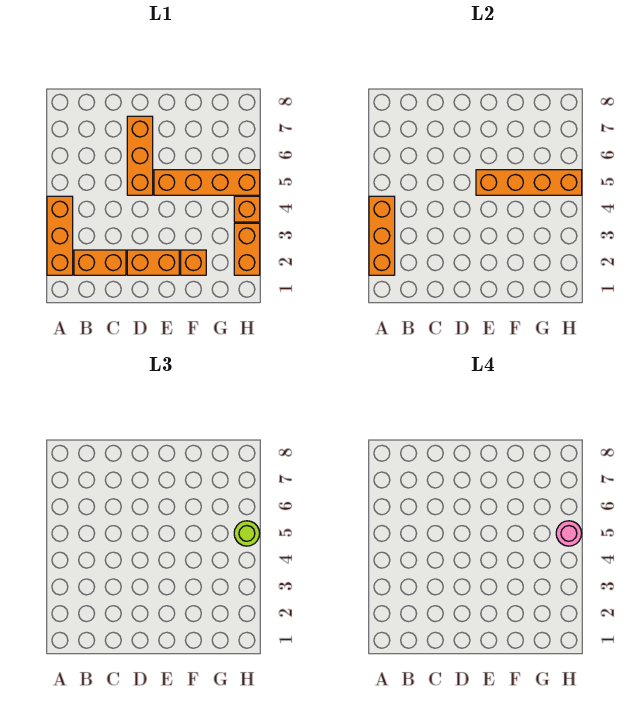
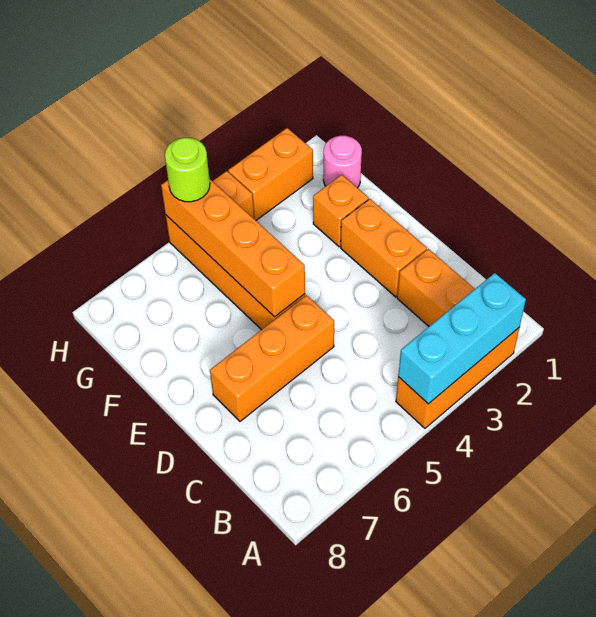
orange 1x3 brick [369,196,395,275] -> cyan 1x3 brick [398,273,526,404]
pink 1x1 round brick [556,521,582,546] -> pink 1x1 round brick moved to [323,136,362,188]

